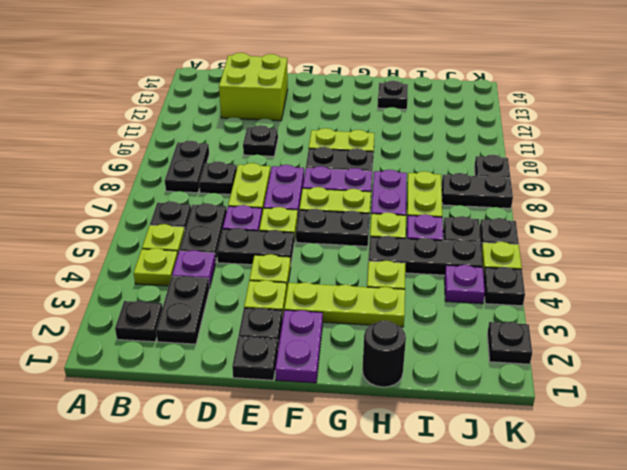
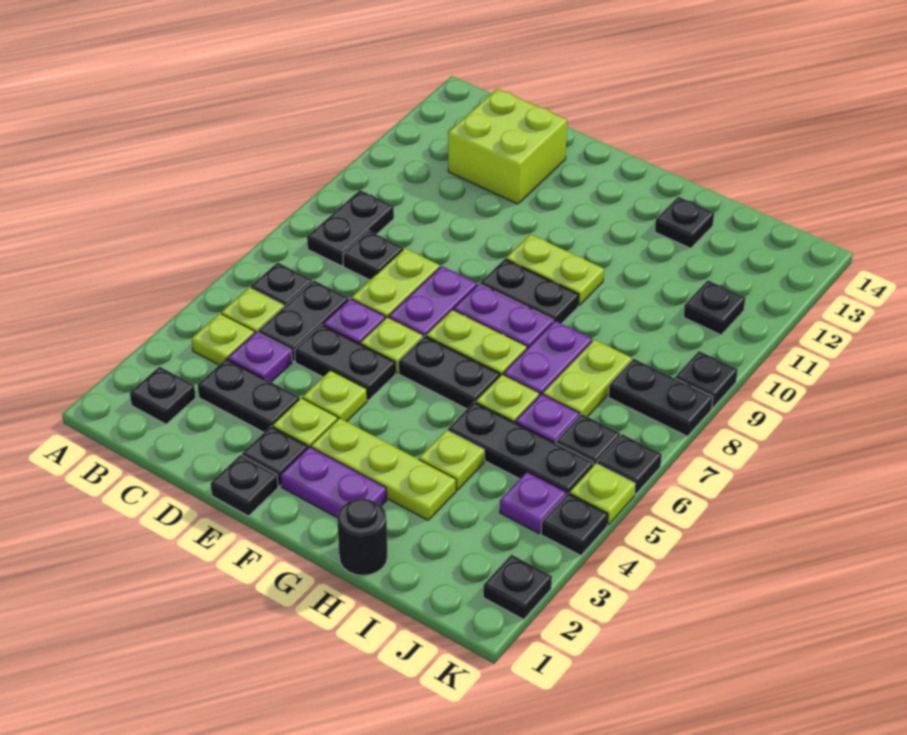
black 1x2 plate [156,276,209,344] -> black 1x2 plate turned to [198,359,299,432]
black 1x1 plate [243,125,278,156] -> black 1x1 plate moved to [684,280,745,335]
purple 1x2 plate [275,310,323,383] -> purple 1x2 plate turned to [281,447,387,518]

